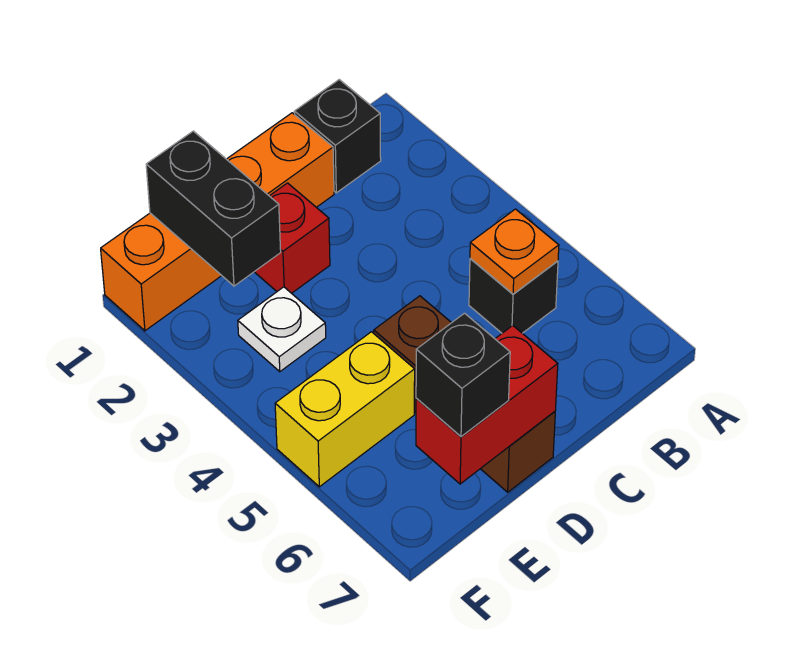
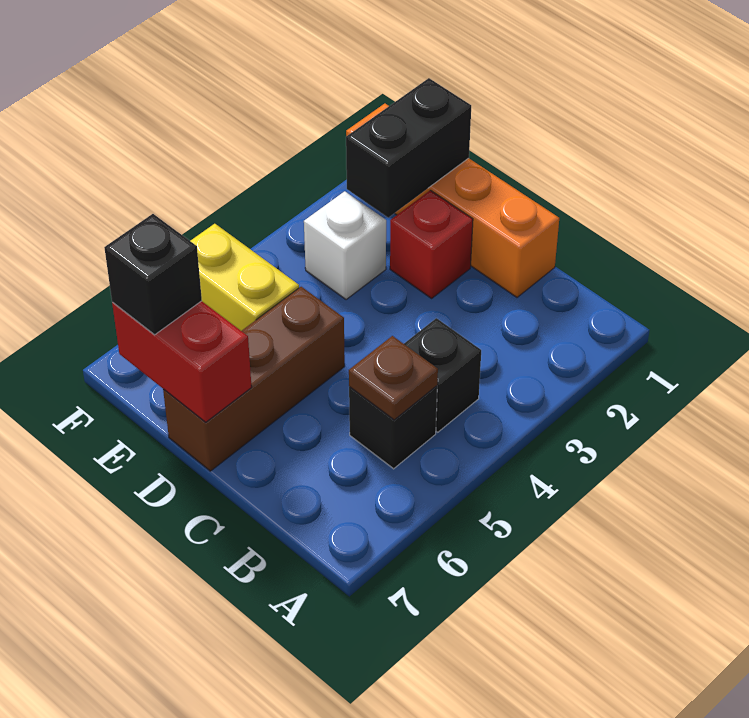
black 1x1 brick [294,80,381,193] -> black 1x1 brick moved to [404,318,481,432]
orange 1x1 plate [470,209,559,294] -> brown 1x1 plate [349,336,438,420]
white 1x1 plate [238,287,326,372] -> white 1x1 brick [304,191,386,300]

